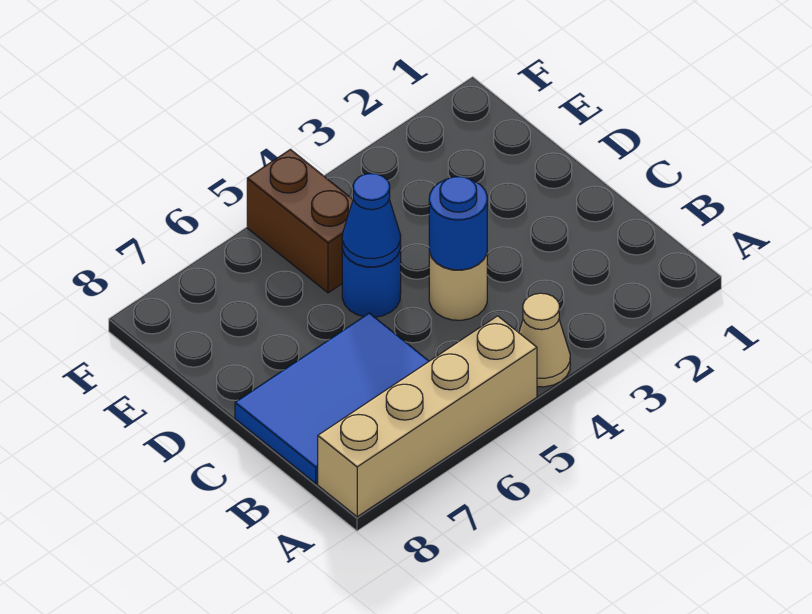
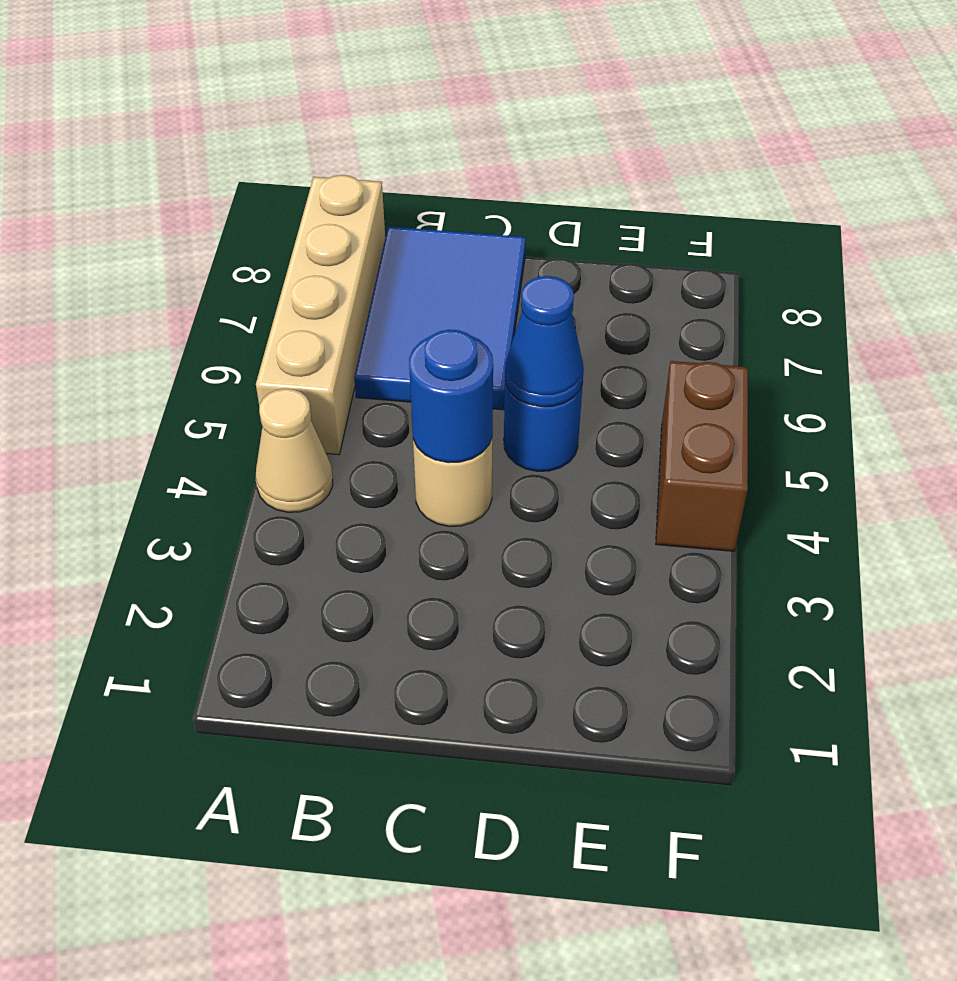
brown 1x2 brick [247,150,353,293] -> brown 1x2 brick turned to [656,361,748,551]

